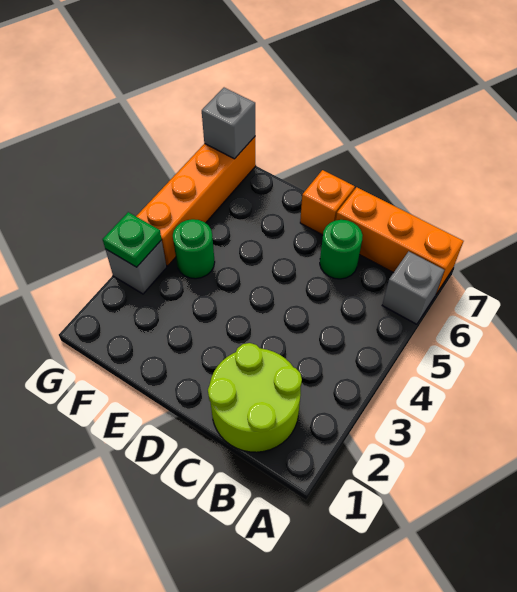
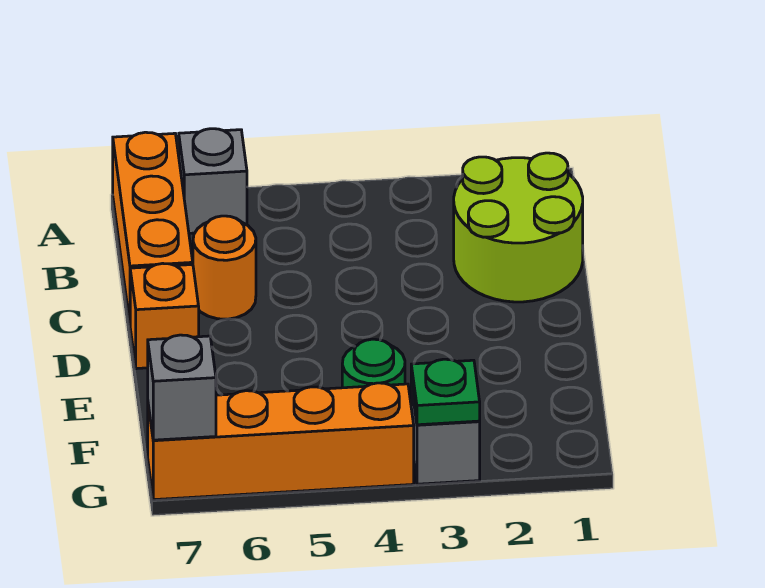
green 1x1 round brick [320,220,363,279] -> orange 1x1 round brick [193,216,256,319]

